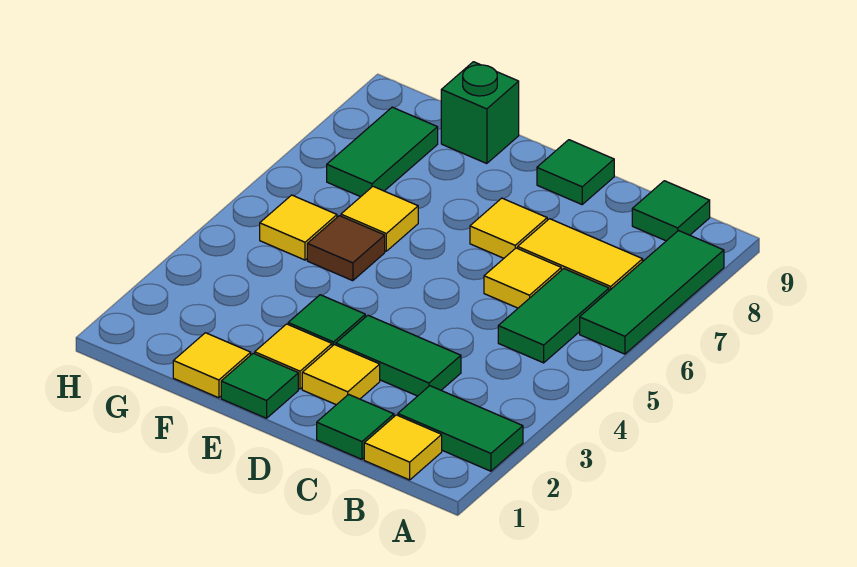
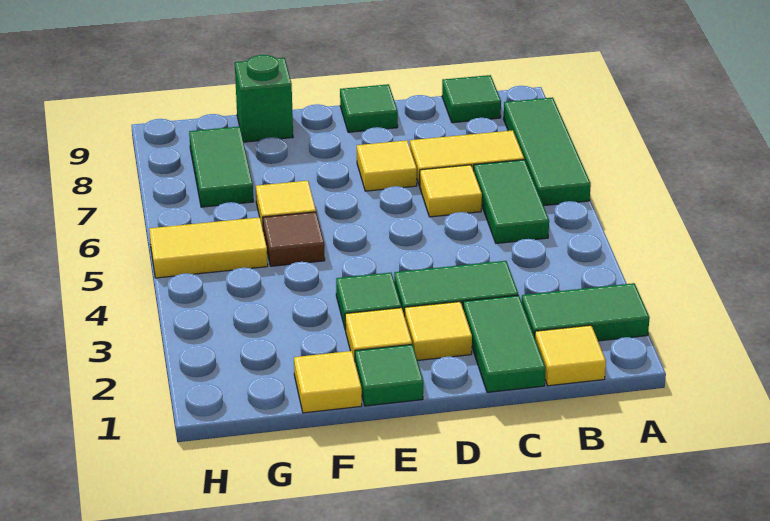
green 1x1 tile [317,394,394,459] -> green 1x2 tile [463,295,546,392]
yellow 1x1 tile [260,195,337,260] -> yellow 1x2 tile [149,217,268,278]

